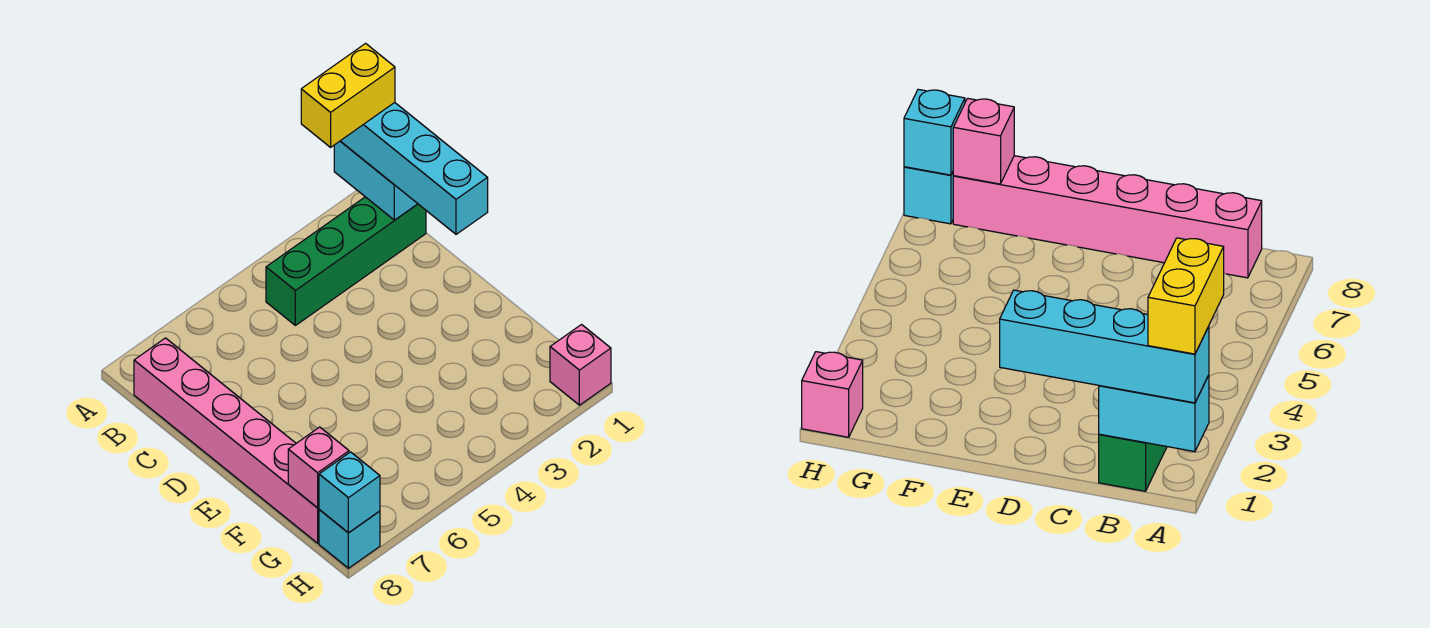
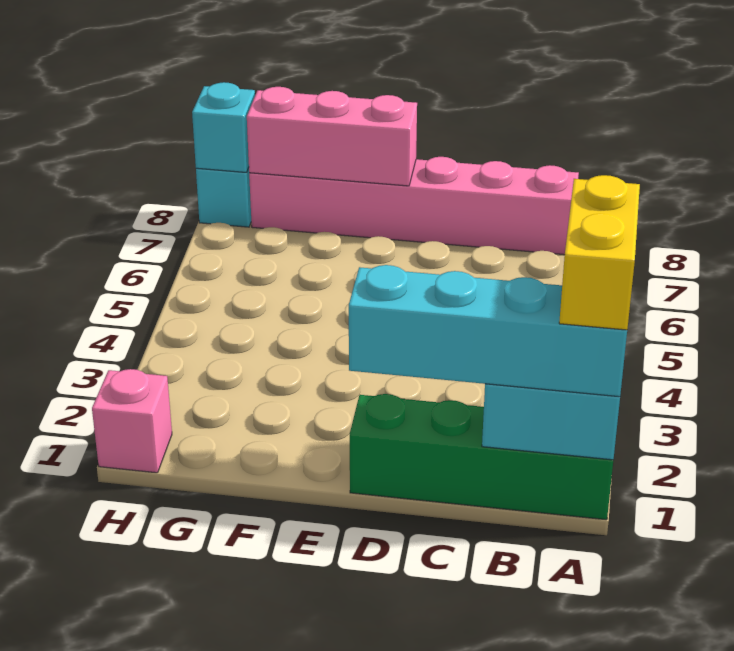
green 1x4 brick [266,197,426,325] -> green 1x4 brick turned to [350,394,613,520]
pink 1x1 brick [288,427,349,508] -> pink 1x3 brick [247,87,417,186]

